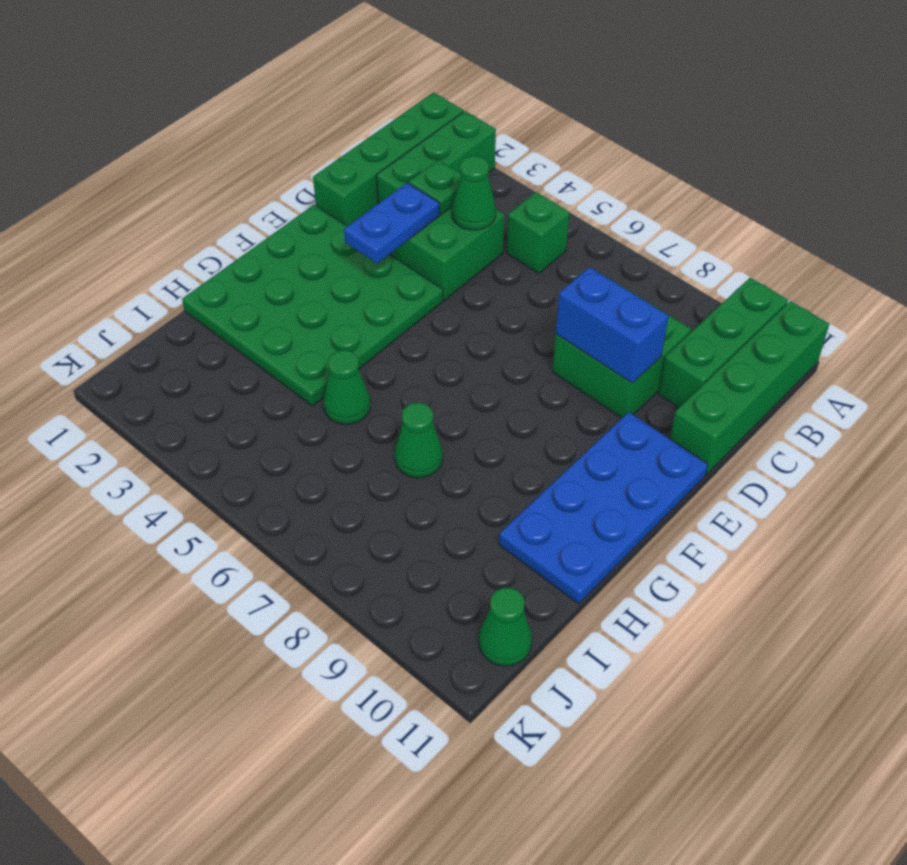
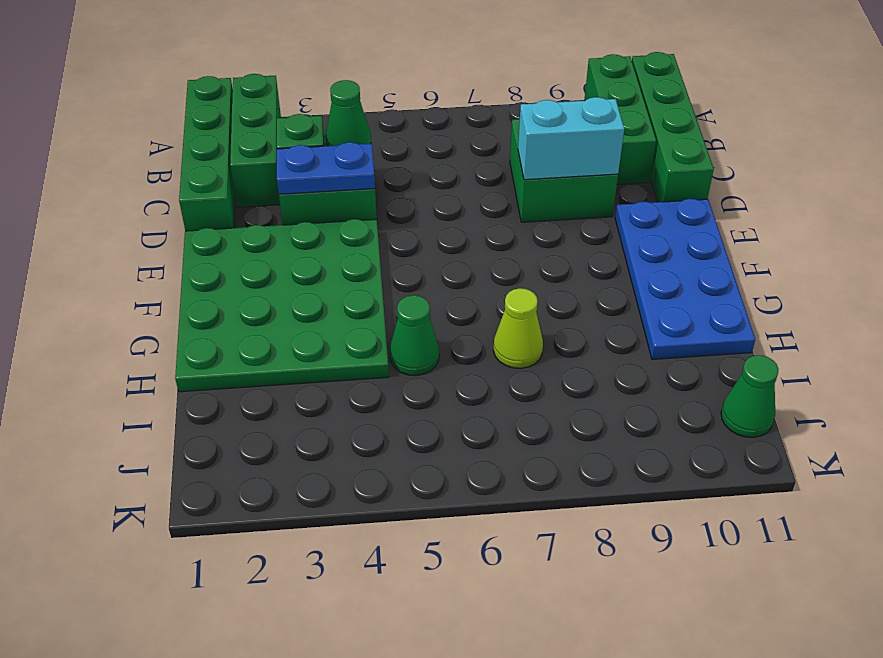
green 1x1 brick [506,192,570,273] -> none
blue 1x2 plate [344,183,440,263] -> blue 1x2 plate turned to [277,142,375,194]
blue 1x2 brick [556,267,669,383] -> cyan 1x2 brick [518,97,624,180]
green 1x1 cone [395,403,443,478] -> lime 1x1 cone [493,288,543,368]

